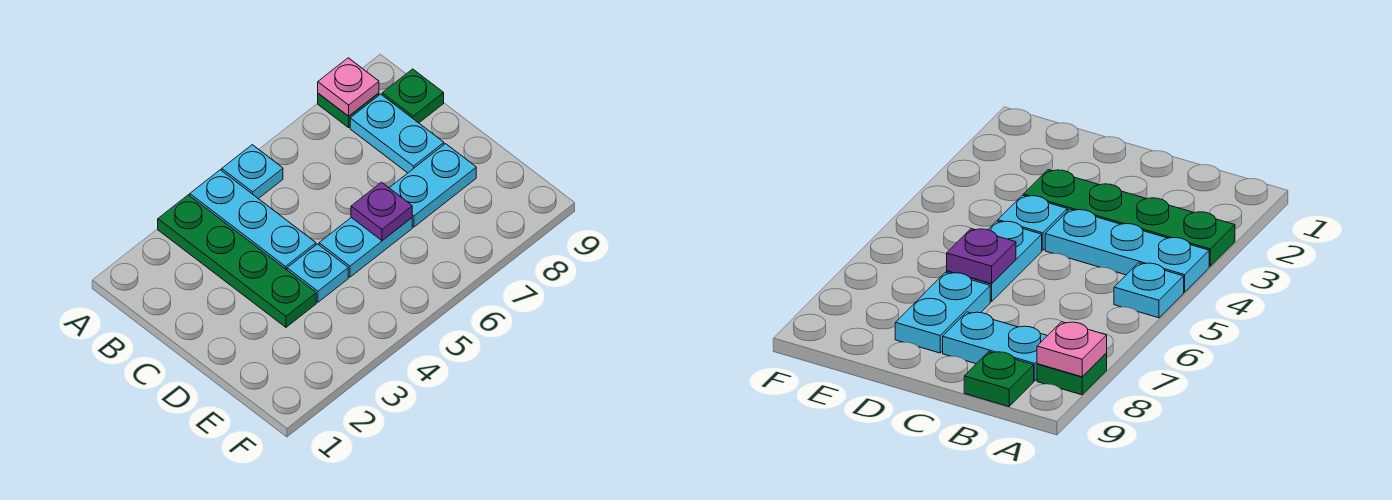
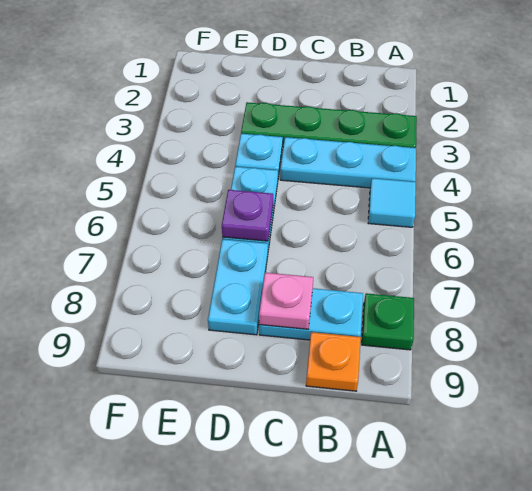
cyan 1x1 plate [222,145,283,199] -> cyan 1x1 tile [368,178,416,227]
pink 1x1 plate [318,58,379,116] -> pink 1x1 plate moved to [259,273,313,329]
green 1x1 plate [382,69,444,123] -> orange 1x1 plate [306,332,361,391]

